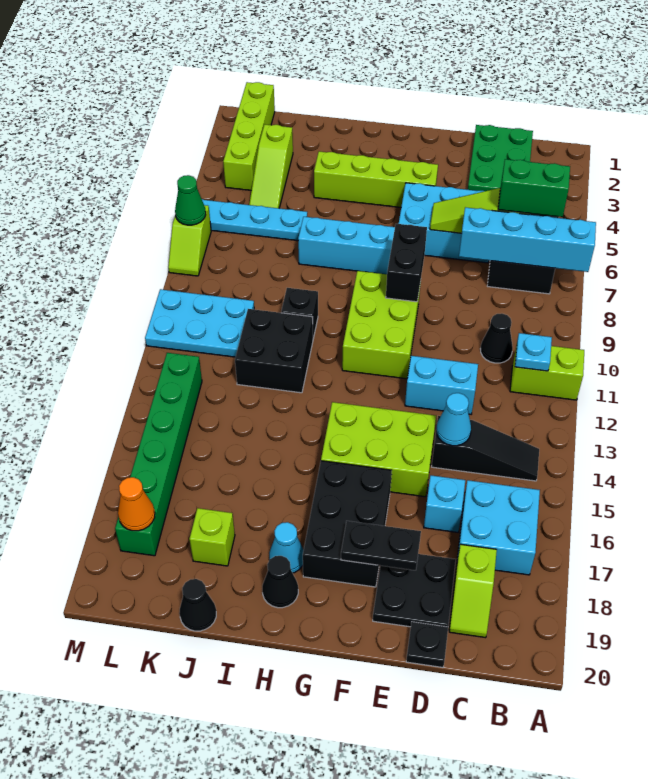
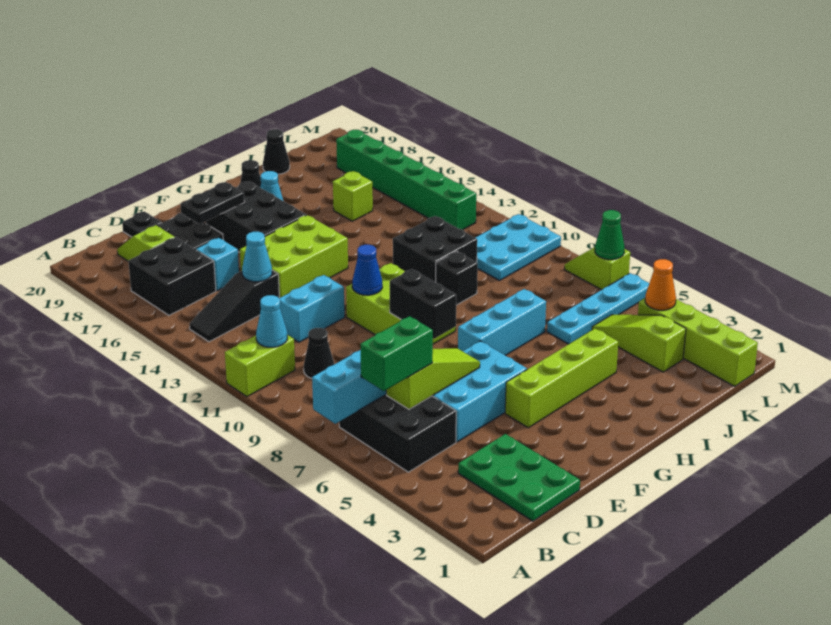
cyan 1x1 plate [515,333,552,371] -> cyan 1x1 cone [256,295,287,347]
cyan 2x2 brick [457,480,540,575] -> black 2x2 brick [128,237,216,315]
none -> blue 1x1 cone [352,245,382,295]
lime 1x1 brick [190,508,235,566] -> lime 1x1 brick moved to [333,171,373,221]
orange 1x1 cone [118,477,155,531] -> orange 1x1 cone moved to [645,259,676,310]

